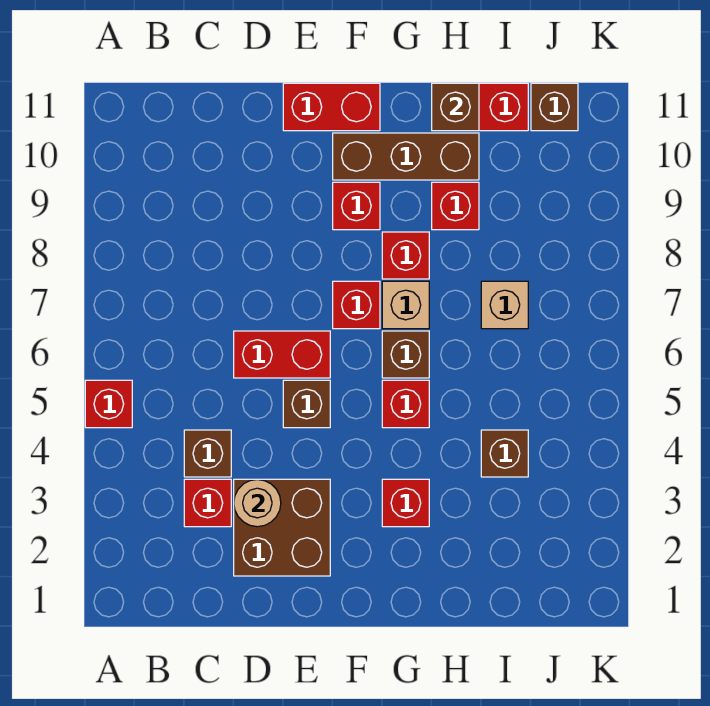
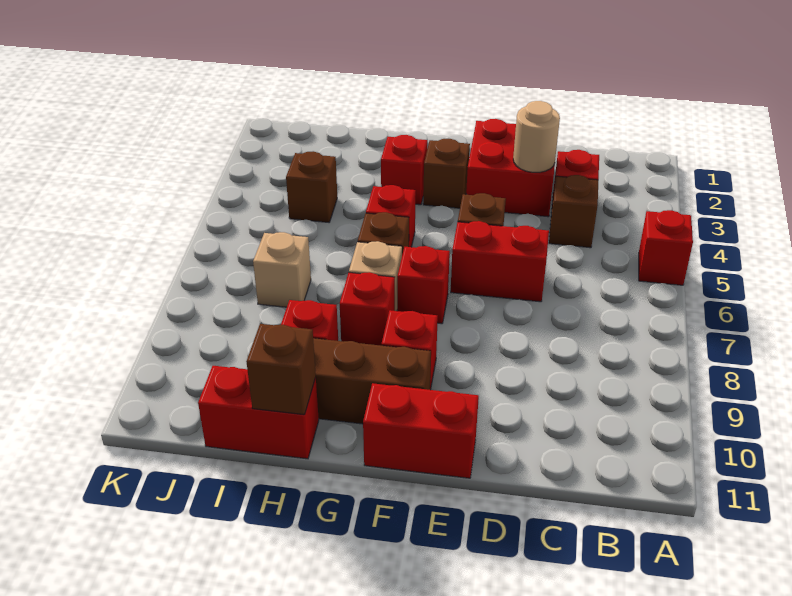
brown 2x2 brick [234,479,330,576] -> red 2x2 brick [466,119,555,217]
brown 1x1 brick [531,83,578,131] -> brown 1x1 brick moved to [423,139,470,208]

